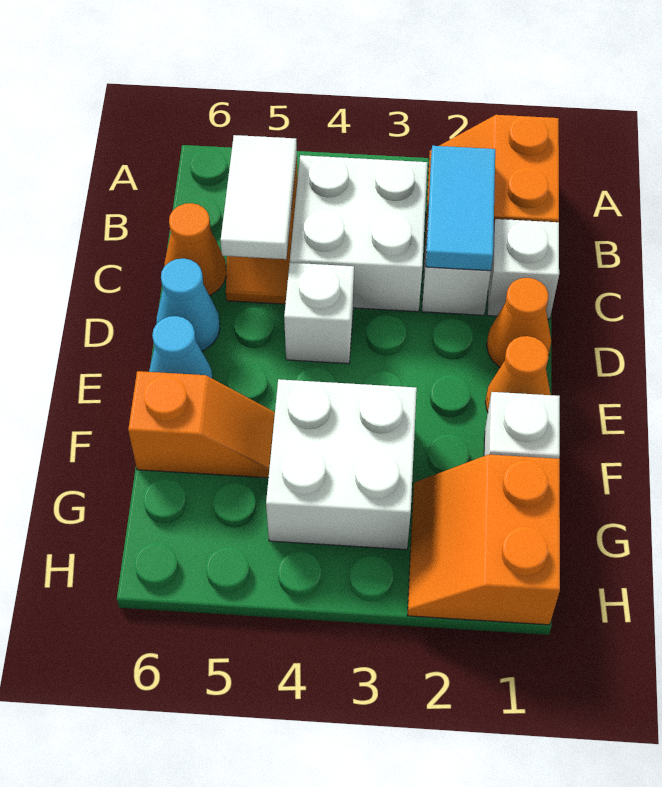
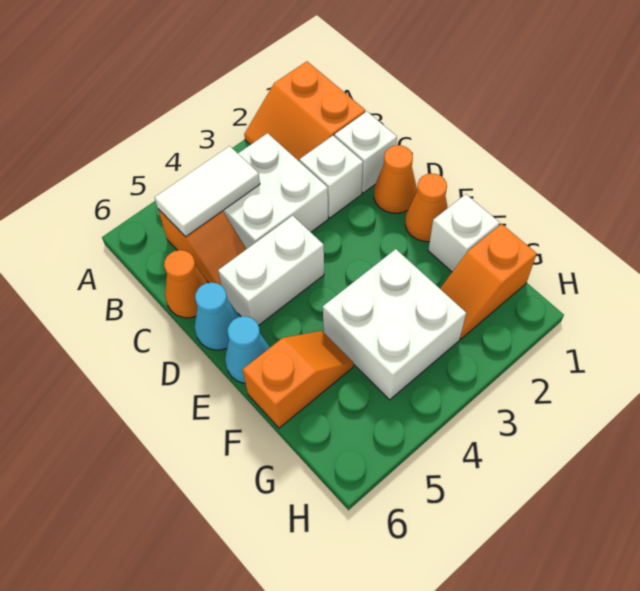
cyan 1x2 tile [426,146,495,271] -> none
white 1x2 tile [221,135,297,259] -> white 1x2 tile turned to [155,146,260,237]
white 1x1 brick [284,263,354,364] -> white 1x2 brick [218,216,324,325]
orange 2x2 slope [407,455,560,625] -> orange 1x2 slope [440,224,537,339]

